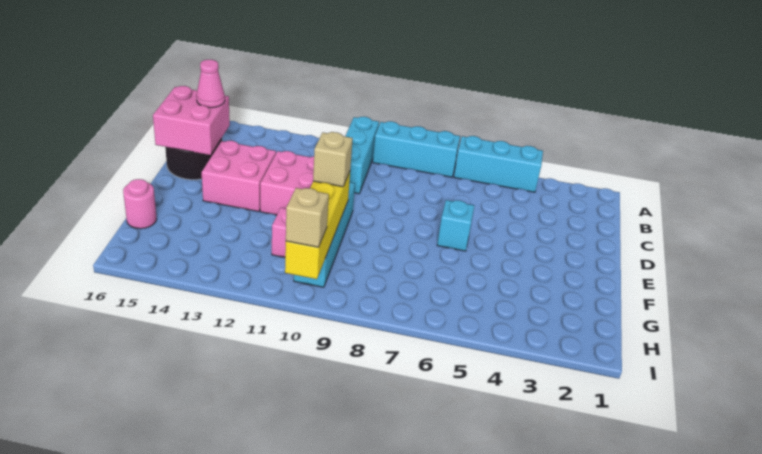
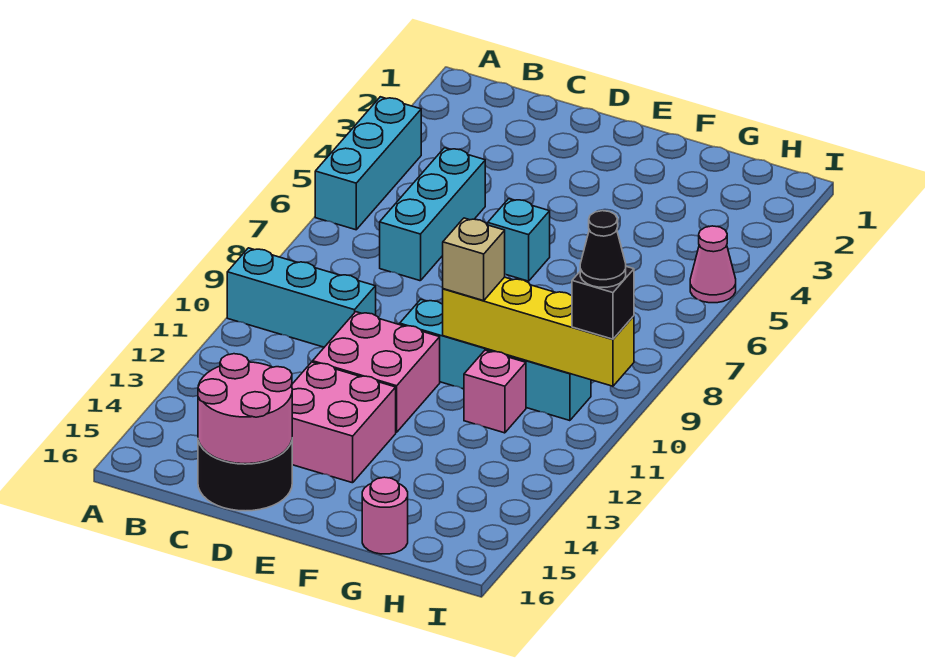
cyan 1x3 brick [373,121,460,177] -> cyan 1x3 brick moved to [380,148,485,281]
pink 2x2 brick [153,86,230,155] -> pink 2x2 round brick [198,354,292,464]
pink 1x1 cone [196,60,225,108] -> pink 1x1 cone moved to [690,226,736,303]
tan 1x1 brick [286,188,329,247] -> black 1x1 brick [572,266,634,339]
none -> black 1x1 cone [580,211,626,287]

